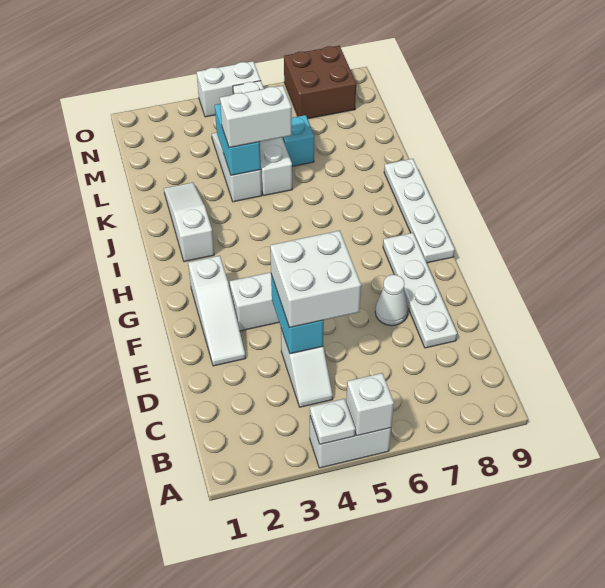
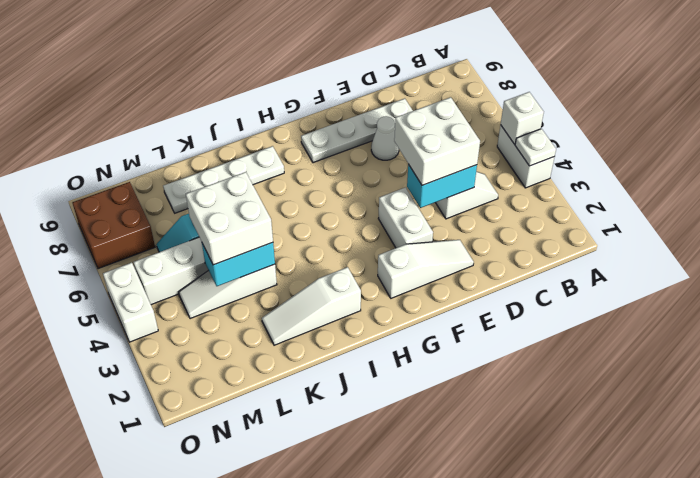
white 1x4 plate [384,159,455,263] -> white 1x4 plate moved to [163,146,284,213]
white 1x2 brick [220,86,292,148] -> white 2x2 brick [186,172,273,265]

